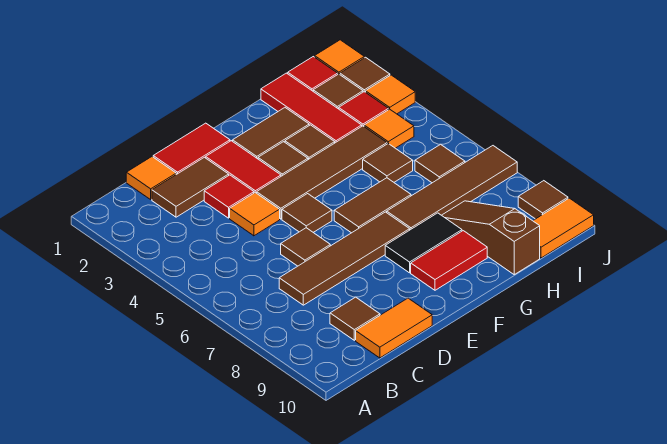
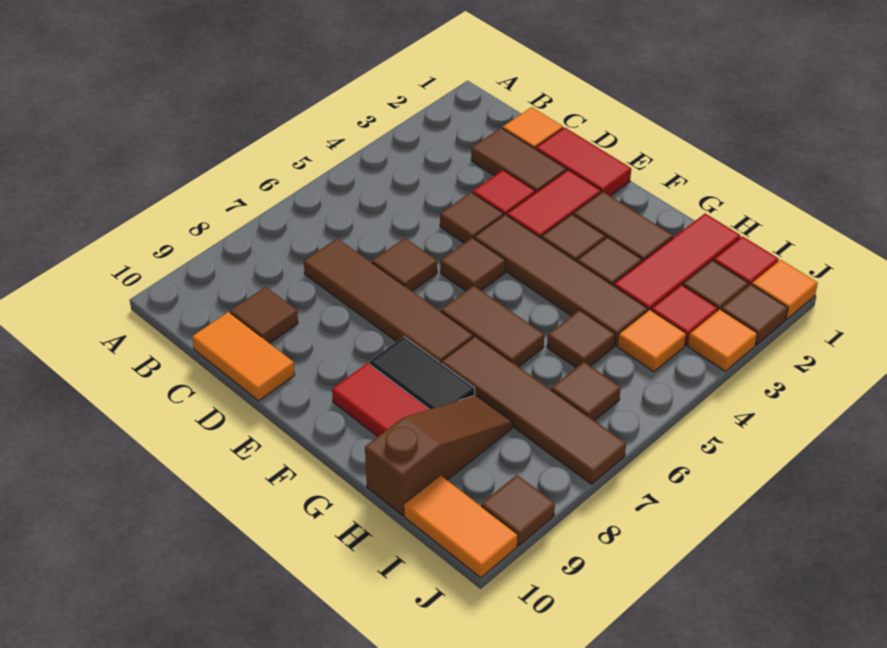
orange 1x1 tile [230,193,280,236] -> brown 1x1 tile [440,192,503,243]

